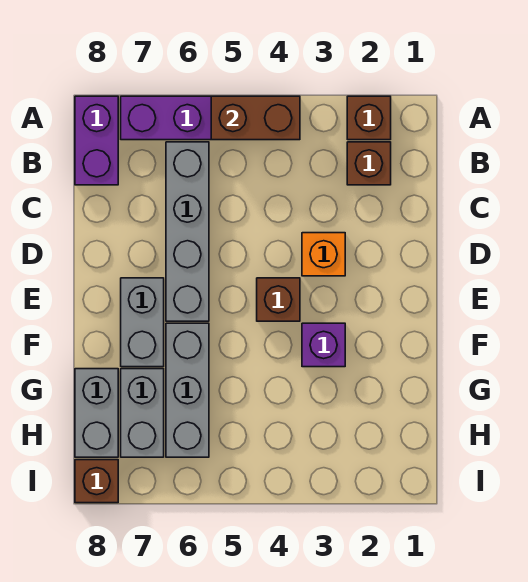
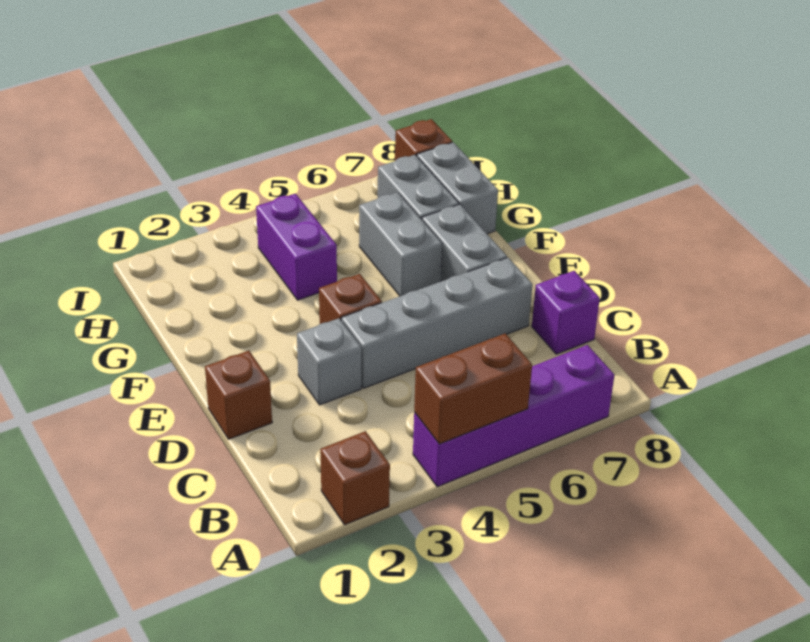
purple 1x2 brick [75,96,118,185] -> purple 1x2 brick moved to [256,194,337,300]
brown 1x1 brick [347,142,391,185] -> brown 1x1 brick moved to [205,351,272,439]
grey 1x4 brick [166,142,209,321] -> grey 1x4 brick turned to [341,258,532,388]
orange 1x1 brick [302,233,345,276] -> grey 1x1 brick [297,318,361,405]
purple 1x1 brick [302,323,345,367] -> purple 1x1 brick moved to [532,271,600,354]
grey 1x3 brick [166,323,209,457] -> grey 1x2 brick [359,192,442,296]

